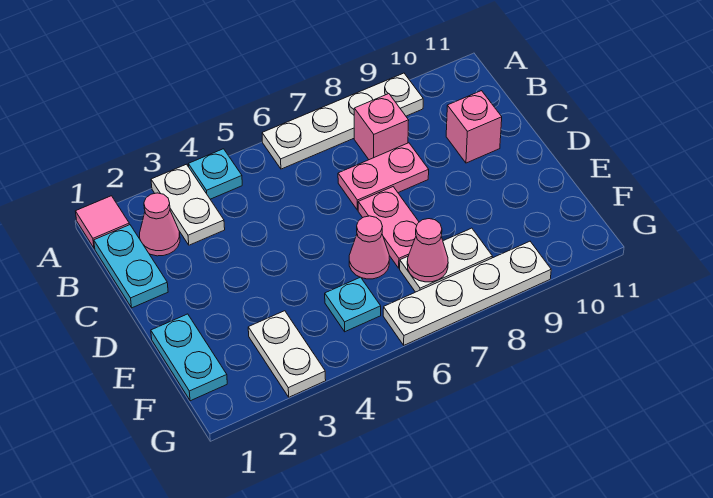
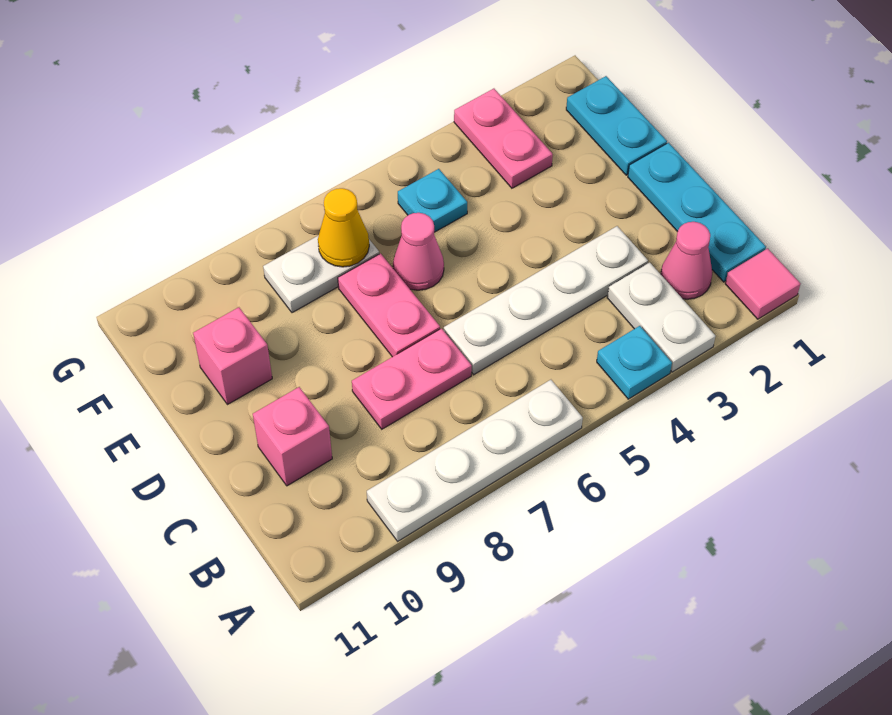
cyan 1x2 plate [94,225,168,308] -> cyan 1x3 plate [628,143,766,282]
pink 1x1 brick [354,94,409,160] -> pink 1x1 brick moved to [193,307,272,405]
white 1x2 plate [248,311,326,397] -> pink 1x2 plate [454,89,553,188]
pink 1x1 cone [407,219,448,282] -> yellow 1x1 cone [318,188,369,267]
white 1x4 plate [383,241,551,345] -> white 1x4 plate moved to [444,226,648,375]

